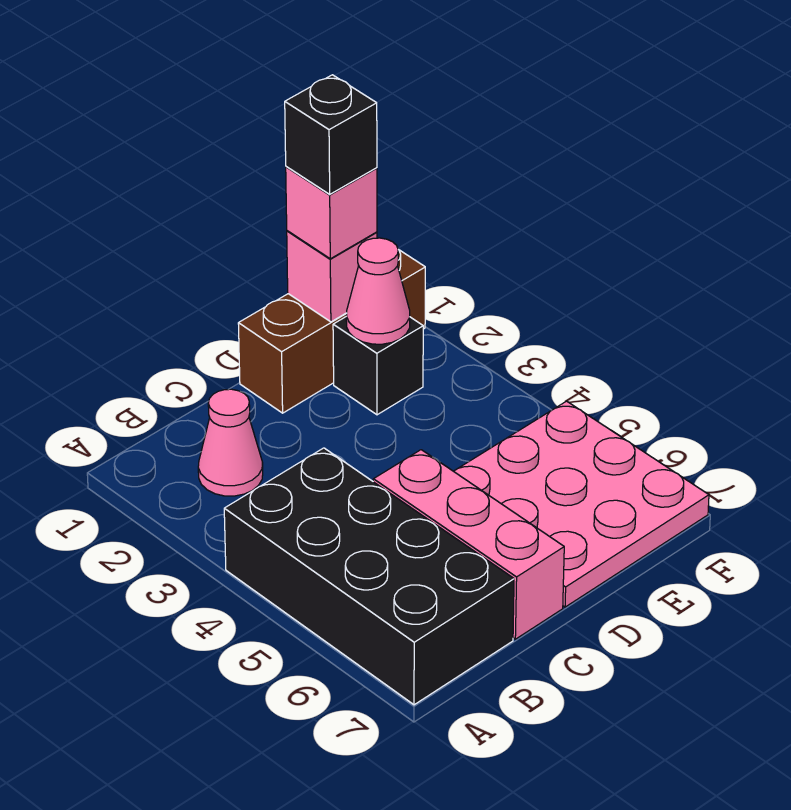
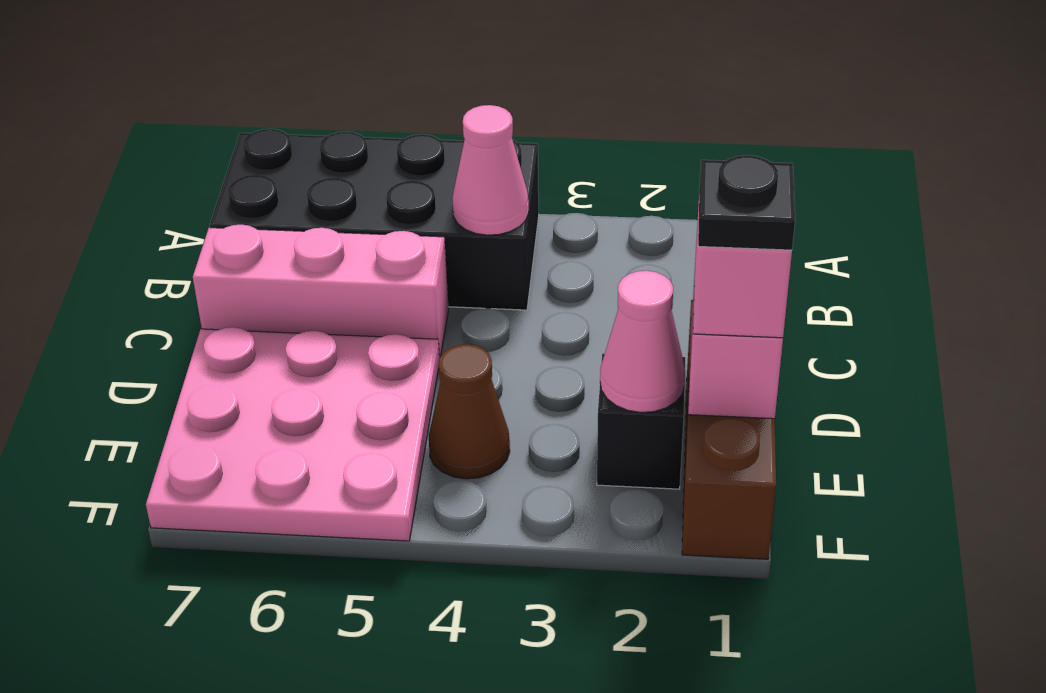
pink 1x1 cone [198,389,263,496] -> pink 1x1 cone moved to [452,105,529,235]
black 1x1 brick [285,75,377,194] -> black 1x1 plate [698,155,795,250]
none -> brown 1x1 cone [429,344,510,479]

